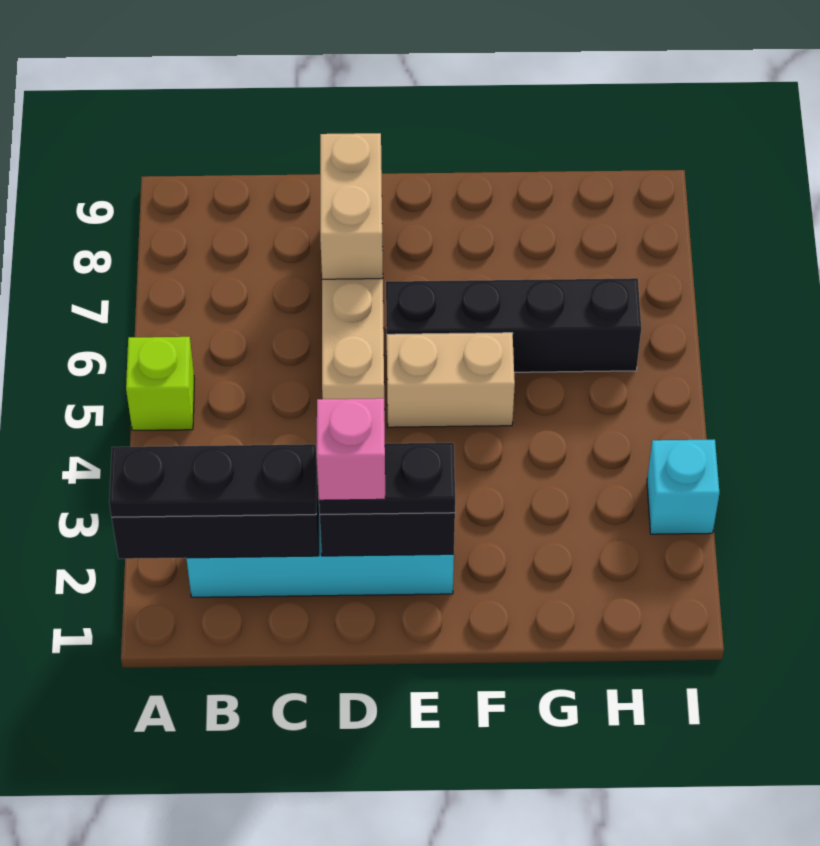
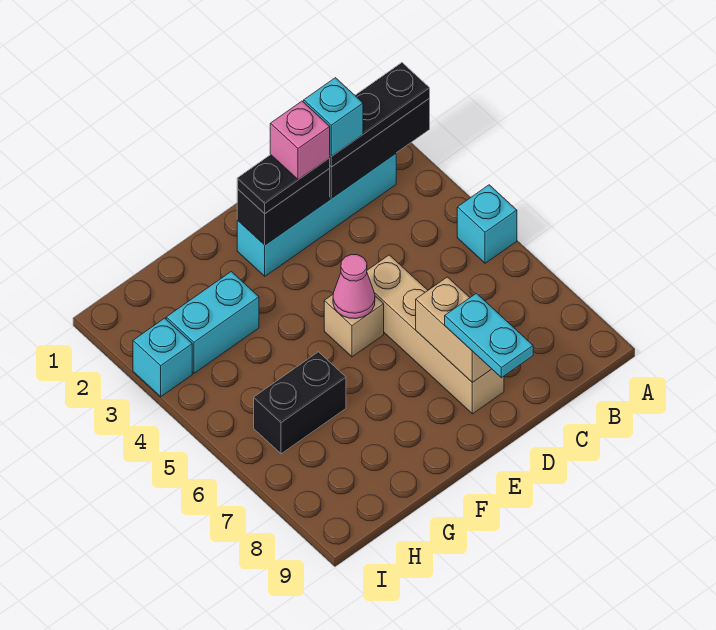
lime 1x1 brick [126,337,194,430] -> cyan 1x1 brick [457,185,517,263]
none -> cyan 1x1 brick [304,78,363,156]
none -> cyan 1x2 plate [445,293,533,378]
tan 1x2 brick [387,333,515,427] -> tan 1x1 brick [324,295,384,357]
none -> pink 1x1 cone [333,255,375,319]
black 1x4 brick [386,278,641,372] -> black 1x2 brick [254,352,346,454]
none -> cyan 1x2 brick [166,271,259,373]

